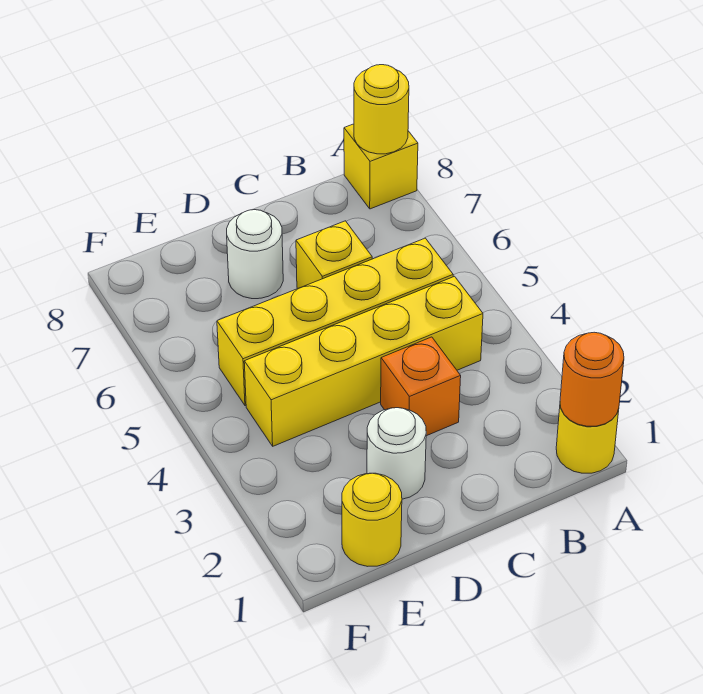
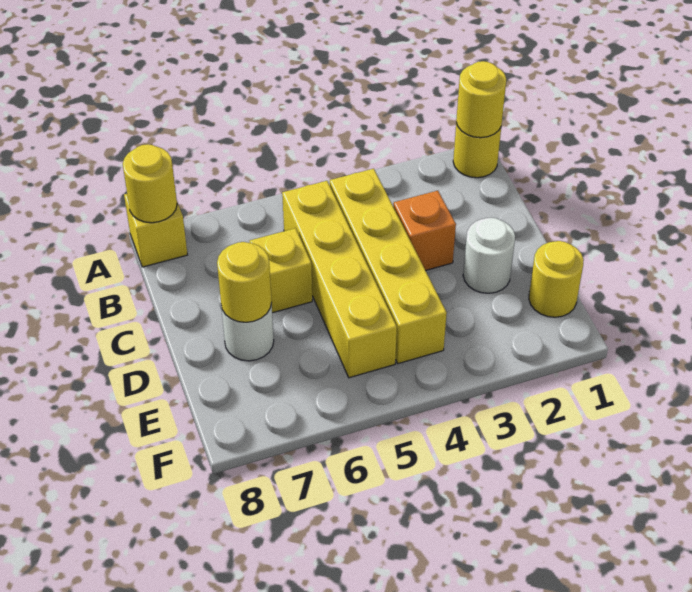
orange 1x1 round brick [560,332,624,426] -> yellow 1x1 round brick [456,61,506,138]
none -> yellow 1x1 round brick [217,242,272,322]

